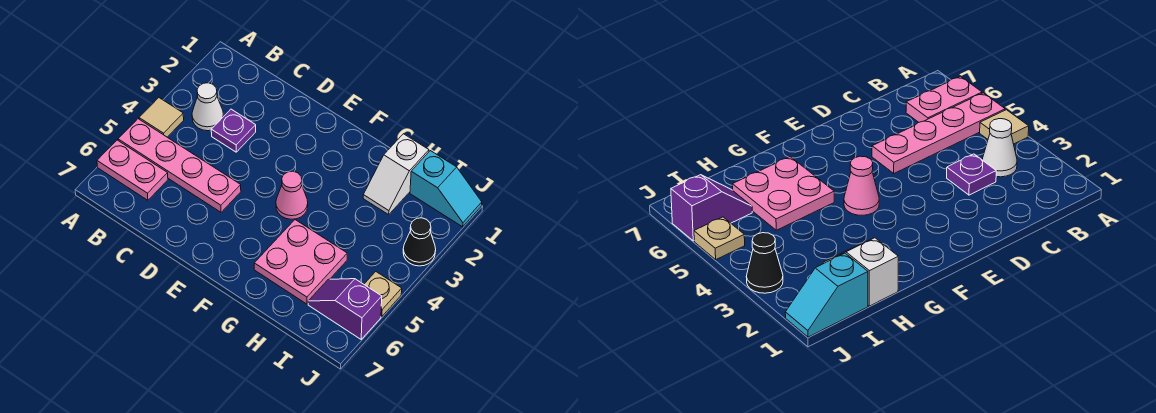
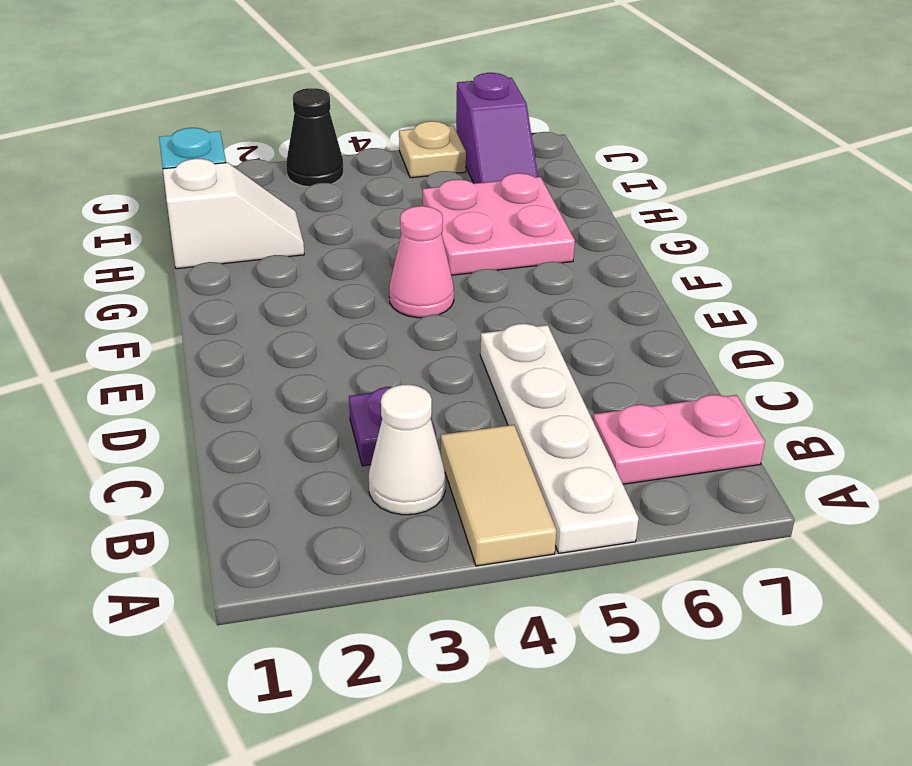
tan 1x1 tile [139,98,184,137] -> tan 1x2 tile [441,425,557,566]
pink 1x4 plate [118,119,241,212] -> white 1x4 plate [480,324,639,553]
pink 1x2 plate [97,140,168,200] -> pink 1x2 plate turned to [593,395,765,484]

